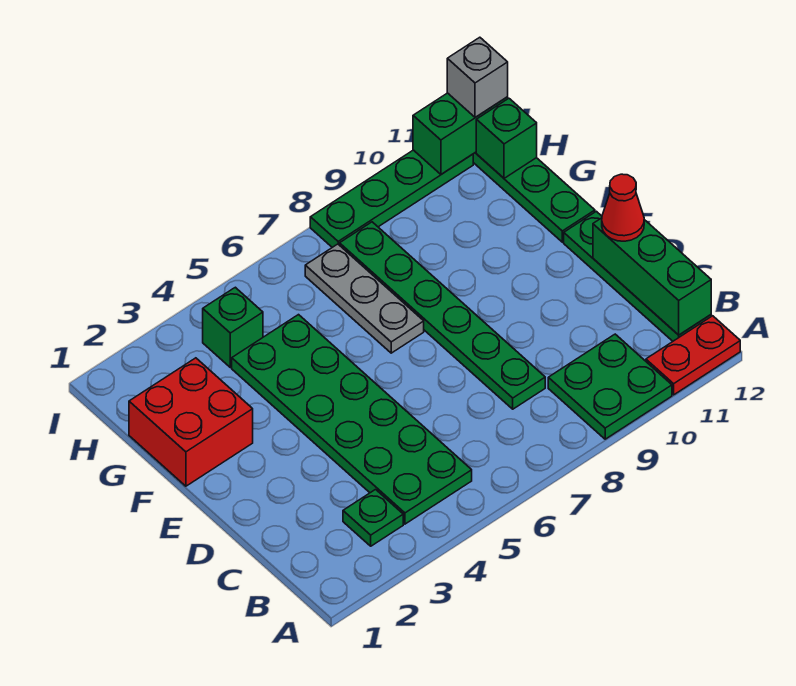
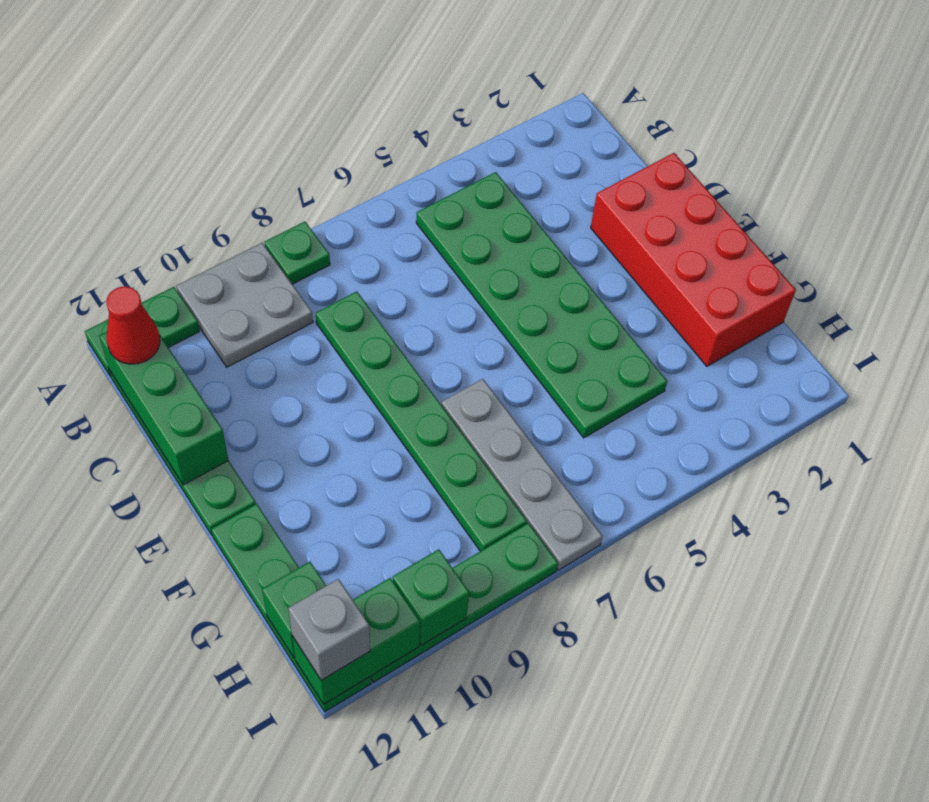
green 2x2 plate [548,334,672,439] -> grey 2x2 plate [176,243,313,367]
red 1x2 plate [646,316,740,395] -> green 1x2 plate [85,287,199,377]
green 1x1 plate [343,490,403,546] -> green 1x1 plate moved to [264,222,330,284]
red 1x1 cone [602,174,644,241] -> red 1x1 cone moved to [106,287,160,364]
red 2x2 brick [129,358,253,486] -> red 2x4 brick [591,153,796,366]
grey 1x3 plate [305,244,424,353] -> grey 1x4 plate [441,379,603,570]
green 1x1 brick [203,287,263,367] -> green 1x1 brick moved to [393,549,469,645]

